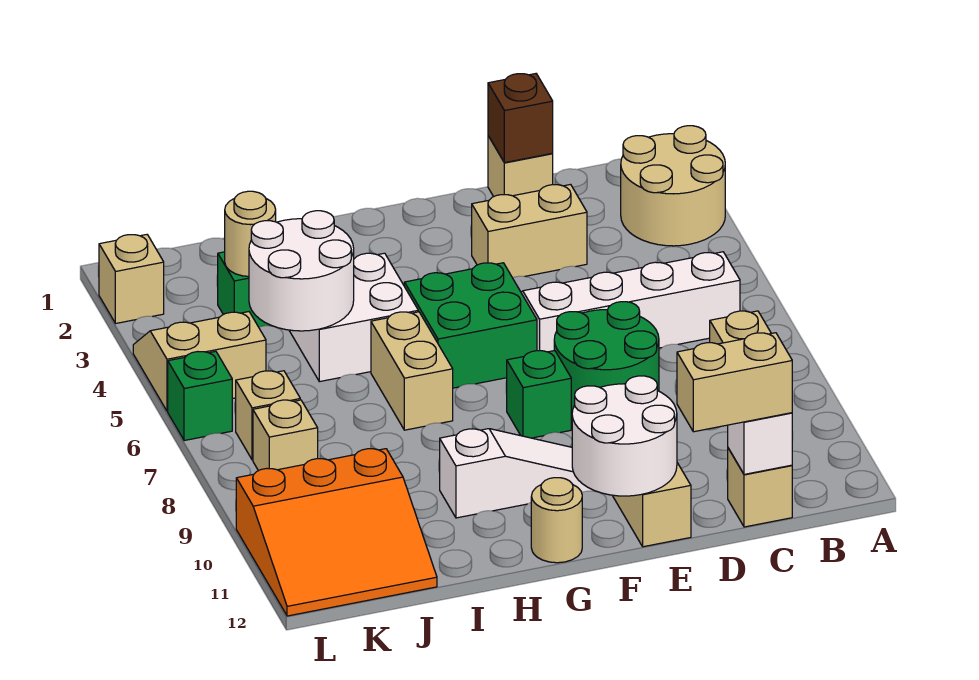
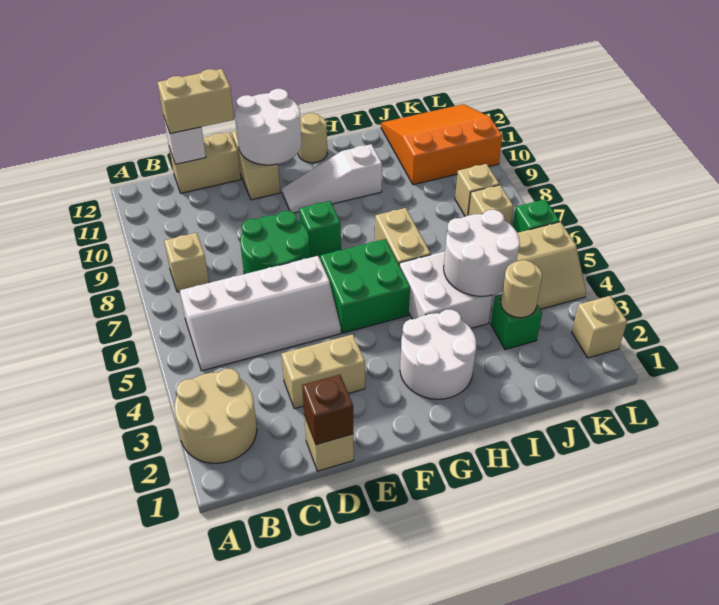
tan 1x1 brick [728,448,792,527] -> tan 1x2 brick [169,132,241,193]
none -> white 2x2 round brick [400,310,476,399]

